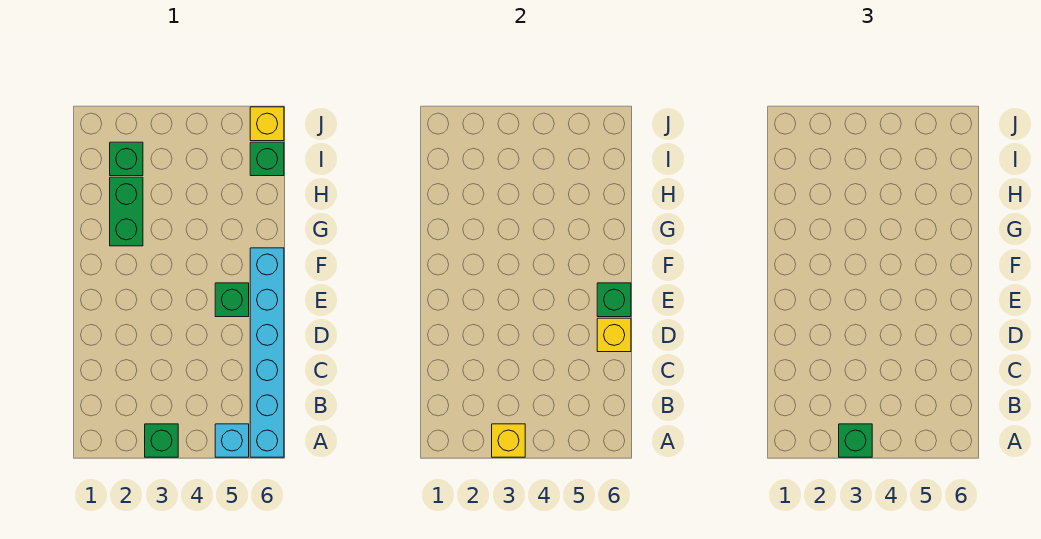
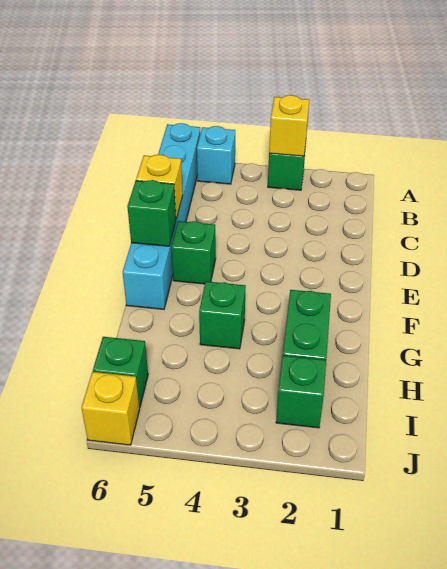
green 1x1 brick [839,424,872,457] -> green 1x1 brick moved to [199,281,246,349]

